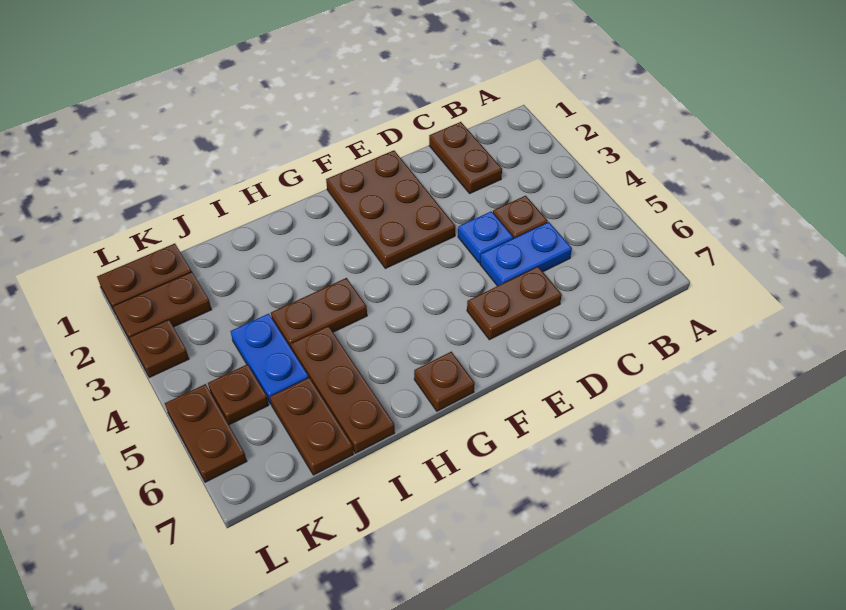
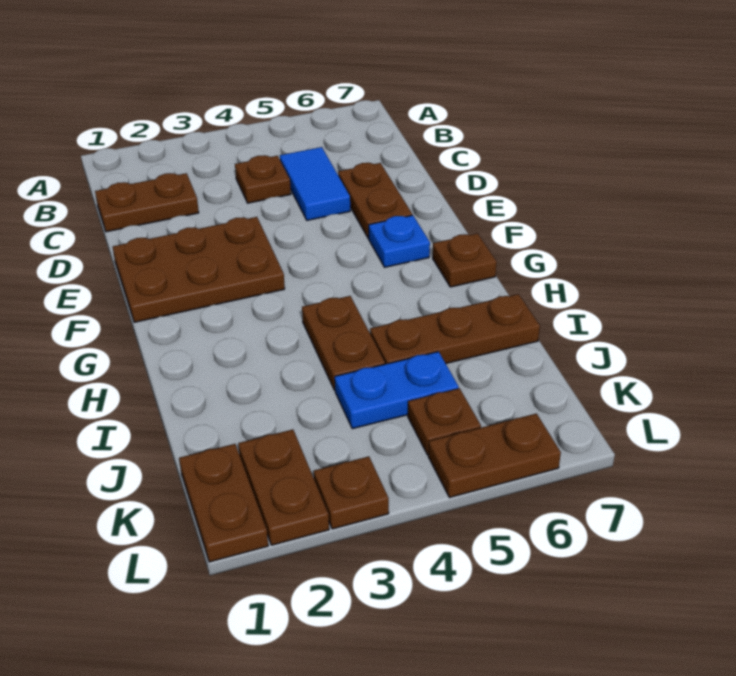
blue 1x2 plate [480,222,572,286] -> blue 1x2 tile [280,147,350,220]
blue 1x1 plate [458,211,513,263] -> blue 1x1 plate moved to [369,215,430,267]
brown 1x2 plate [270,378,354,475] -> none

